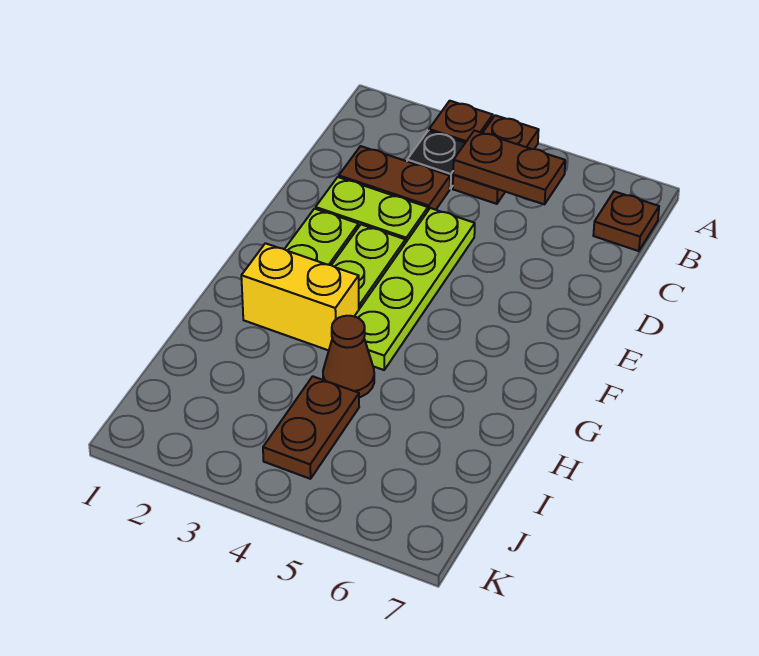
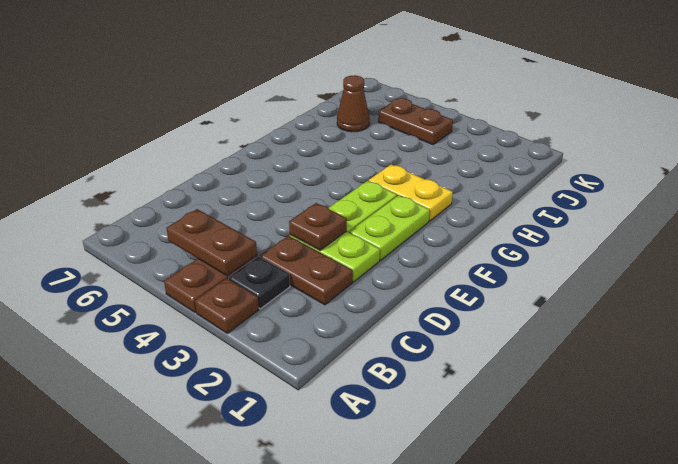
brown 1x1 plate [593,191,659,251] -> brown 1x1 plate moved to [289,203,347,250]
lime 1x4 plate [354,208,475,370] -> none
yellow 1x2 brick [241,243,359,350] -> yellow 1x2 plate [369,165,453,221]
brown 1x1 cone [323,316,374,397] -> brown 1x1 cone moved to [337,75,370,132]
brown 1x2 plate [263,376,359,479] -> brown 1x2 plate turned to [378,98,453,145]

